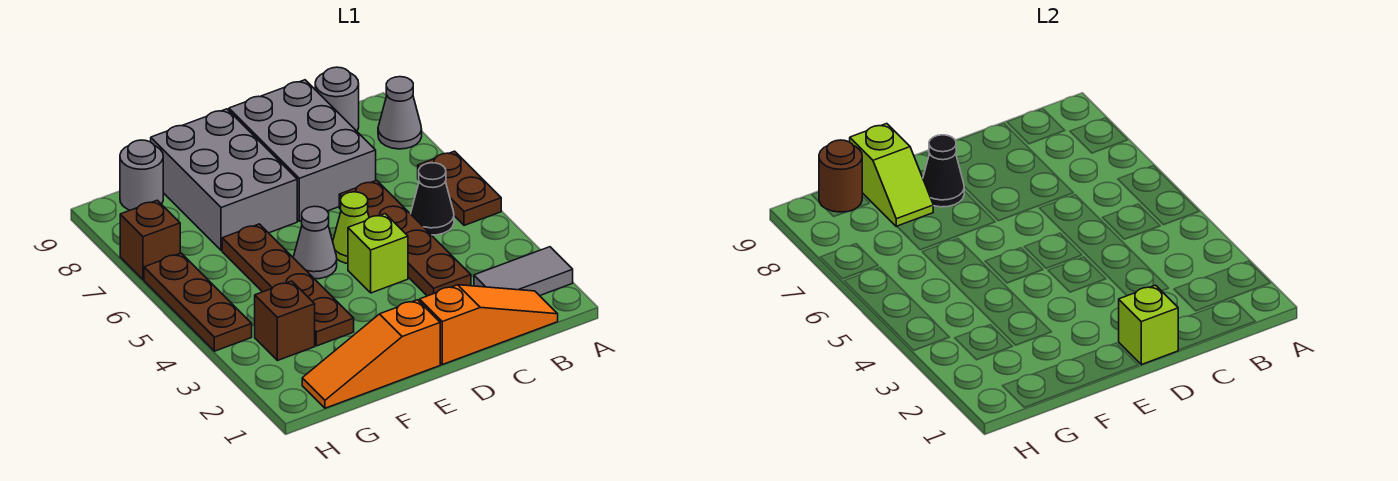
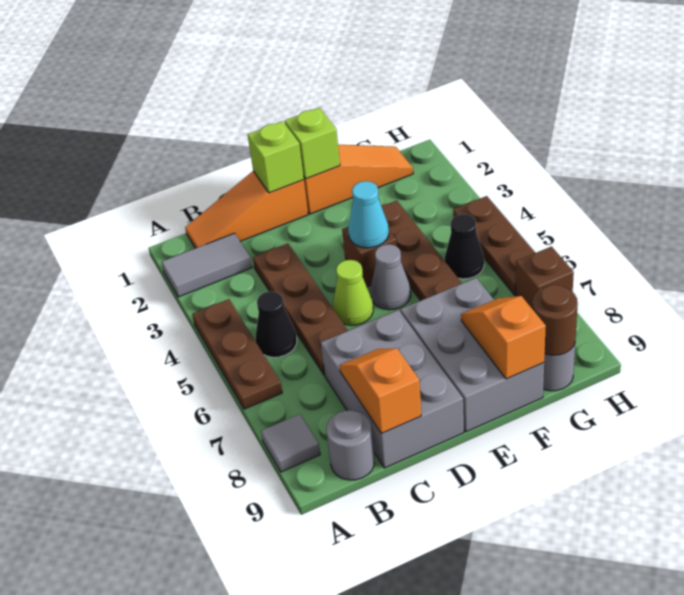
brown 1x2 plate [418,151,501,225] -> brown 1x3 plate [192,299,282,409]
grey 1x1 cone [378,77,422,149] -> grey 1x1 tile [261,414,320,472]
none -> orange 1x2 slope [340,348,421,433]
lime 1x1 brick [348,214,408,293] -> lime 1x1 brick moved to [285,108,340,179]
none -> cyan 1x1 cone [348,181,389,248]
black 1x1 cone [923,135,964,207] -> black 1x1 cone moved to [445,214,484,279]
lime 1x2 slope [850,124,933,227] -> orange 1x2 slope [461,296,546,379]
brown 1x1 brick [255,281,315,361] -> brown 1x1 brick moved to [342,227,396,287]

